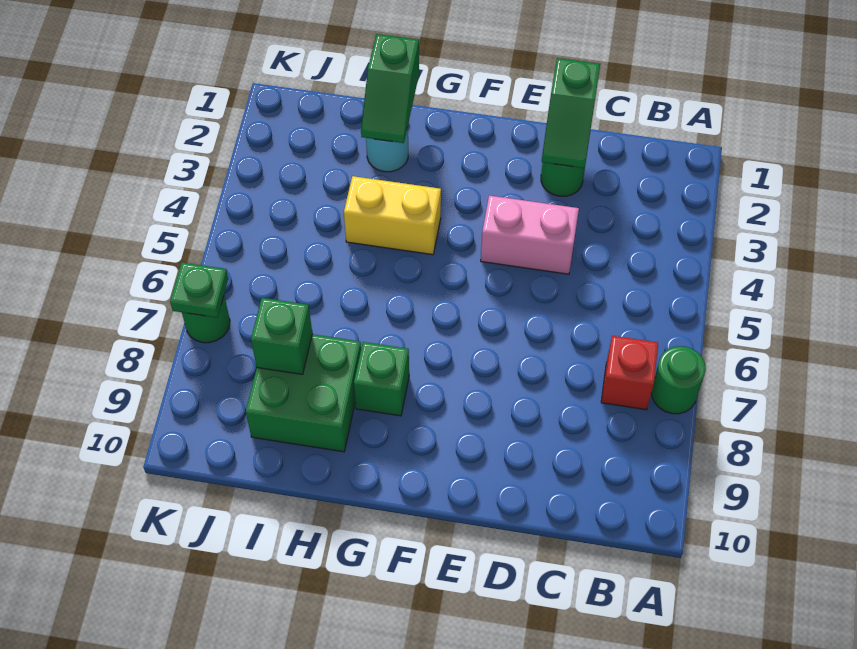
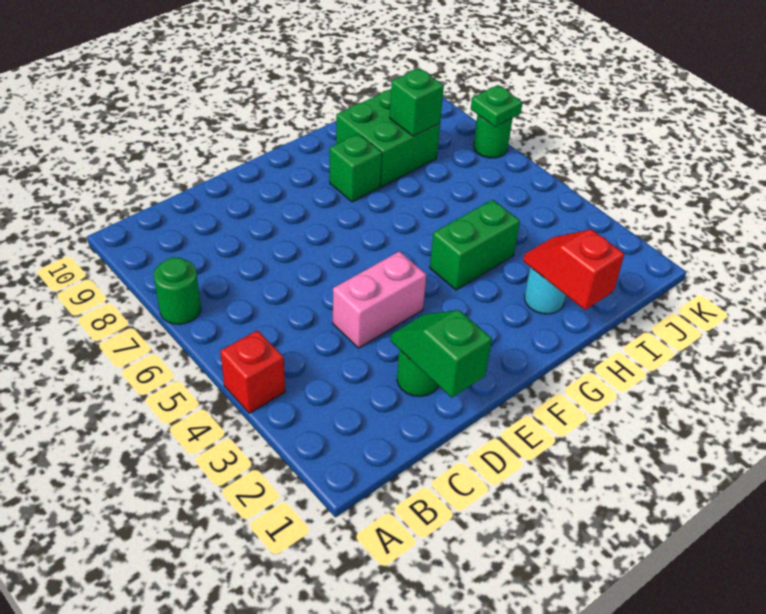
red 1x1 brick [601,336,658,410] -> red 1x1 brick moved to [220,330,285,413]
yellow 1x2 brick [344,176,441,255] -> green 1x2 brick [430,200,520,290]
green 1x2 slope [361,34,419,143] -> red 1x2 slope [523,229,624,310]

